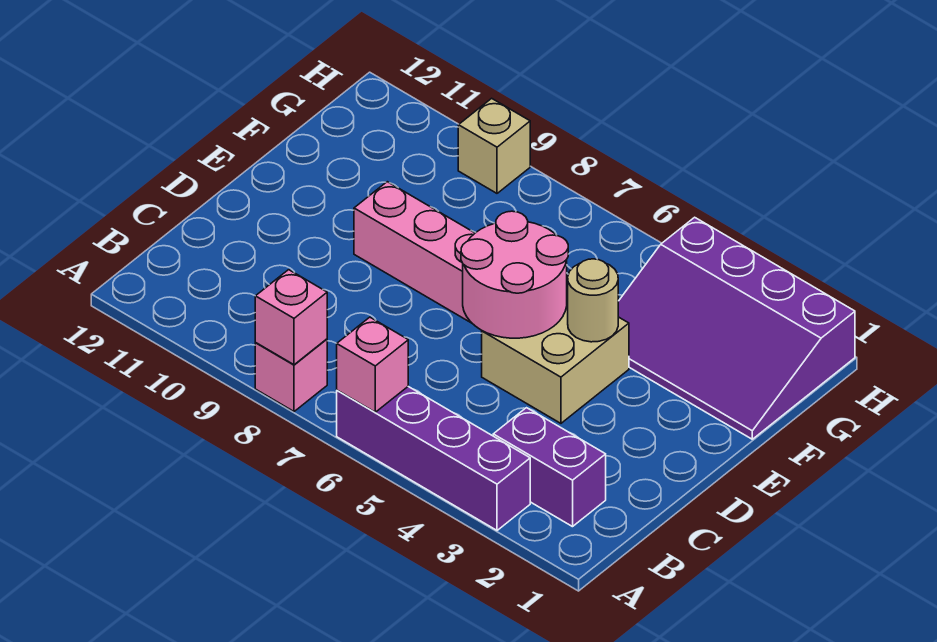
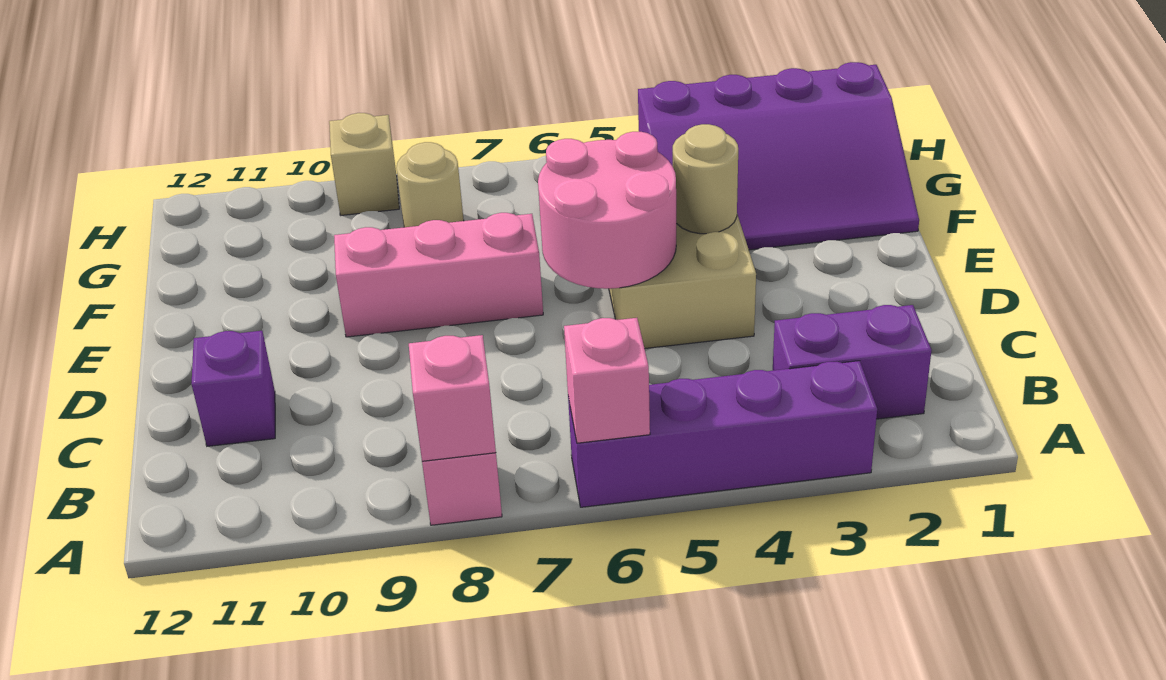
none -> purple 1x1 brick [191,331,275,446]
none -> tan 1x1 round brick [396,142,464,227]

